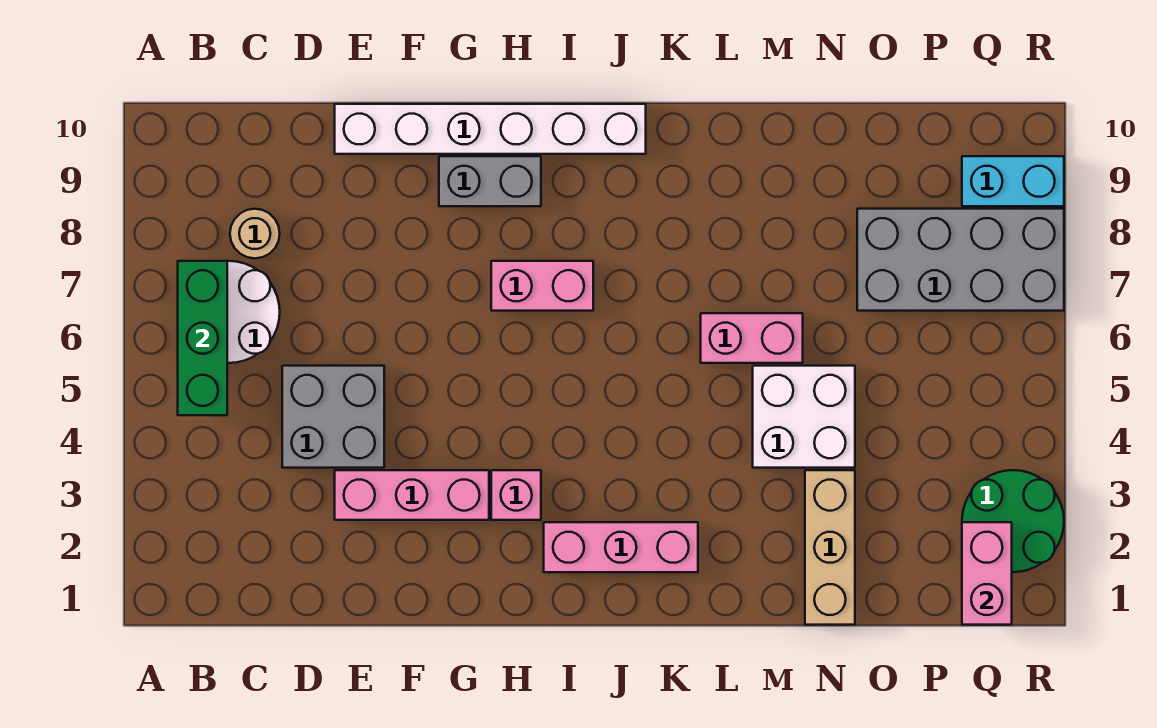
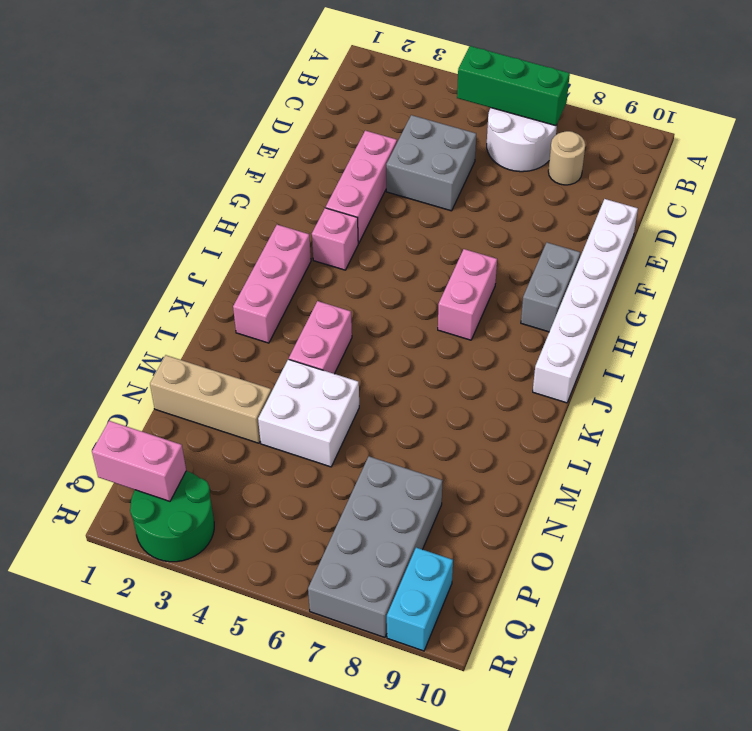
pink 1x2 brick [701,313,803,363] -> pink 1x2 brick moved to [289,301,352,374]

